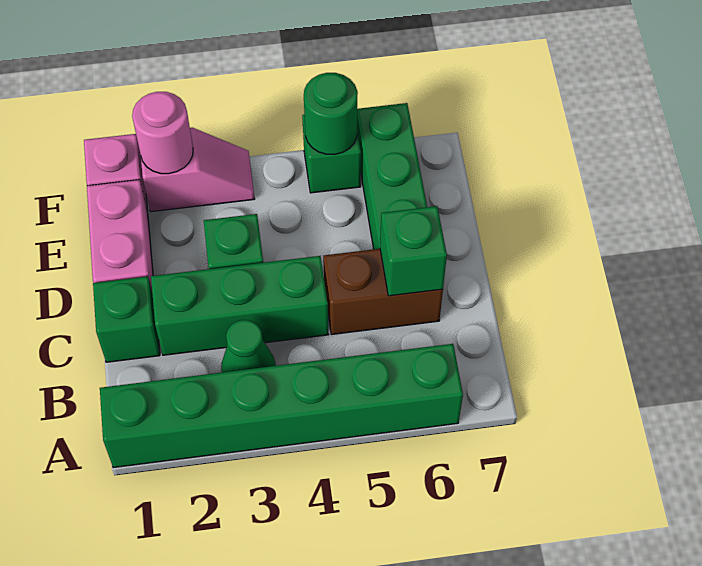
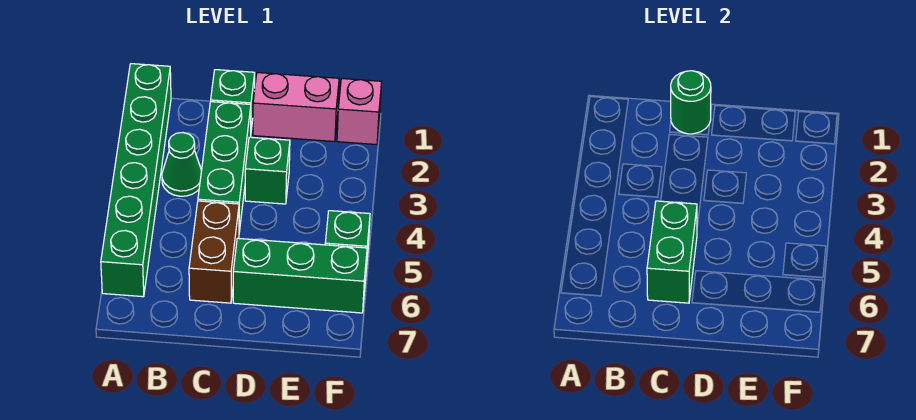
green 1x1 brick [380,206,447,296] -> green 1x2 brick [647,201,697,303]
pink 1x2 slope [141,128,255,212] -> none
pink 1x1 round brick [132,92,193,174] -> none
green 1x1 round brick [304,73,358,155] -> green 1x1 round brick moved to [671,71,711,134]

